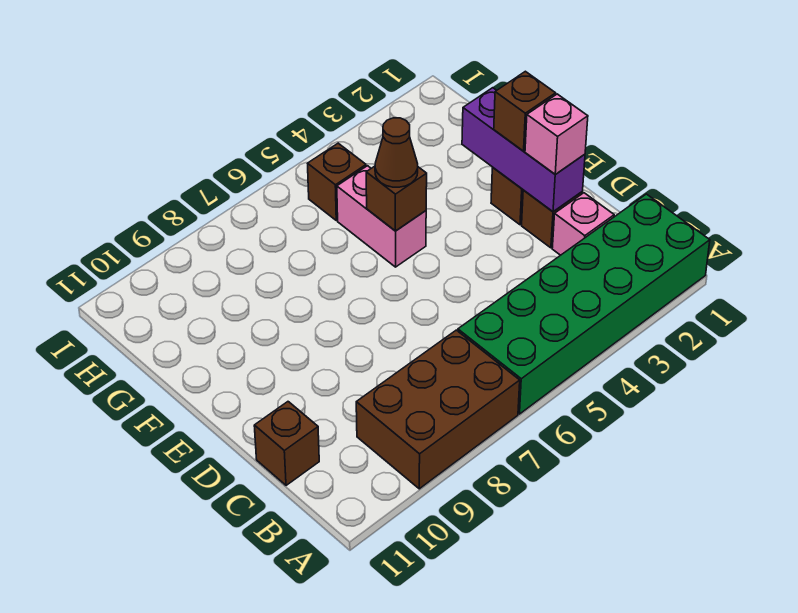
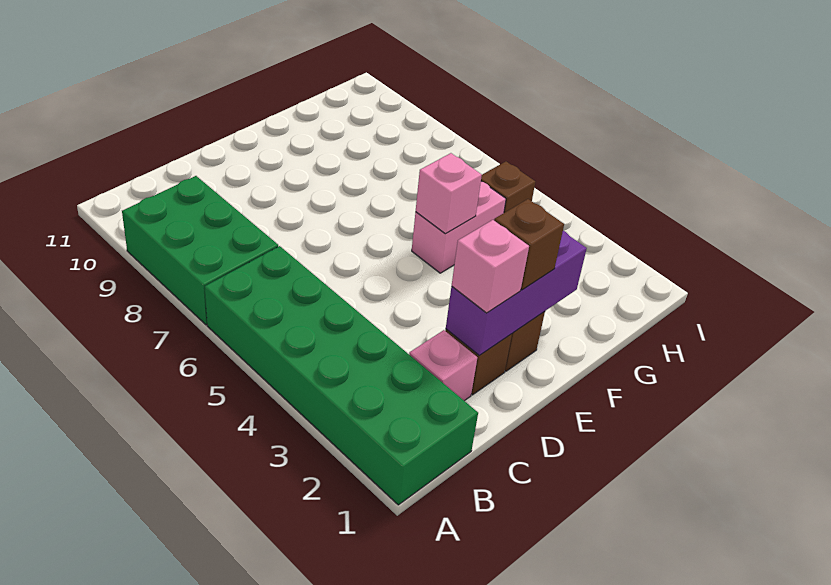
brown 2x3 brick [356,330,520,489] -> green 2x3 brick [122,176,278,325]
brown 1x1 brick [254,402,319,485] -> none
brown 1x1 brick [366,166,427,231] -> pink 1x1 brick [416,153,482,234]
brown 1x1 cone [375,118,418,187] -> none

